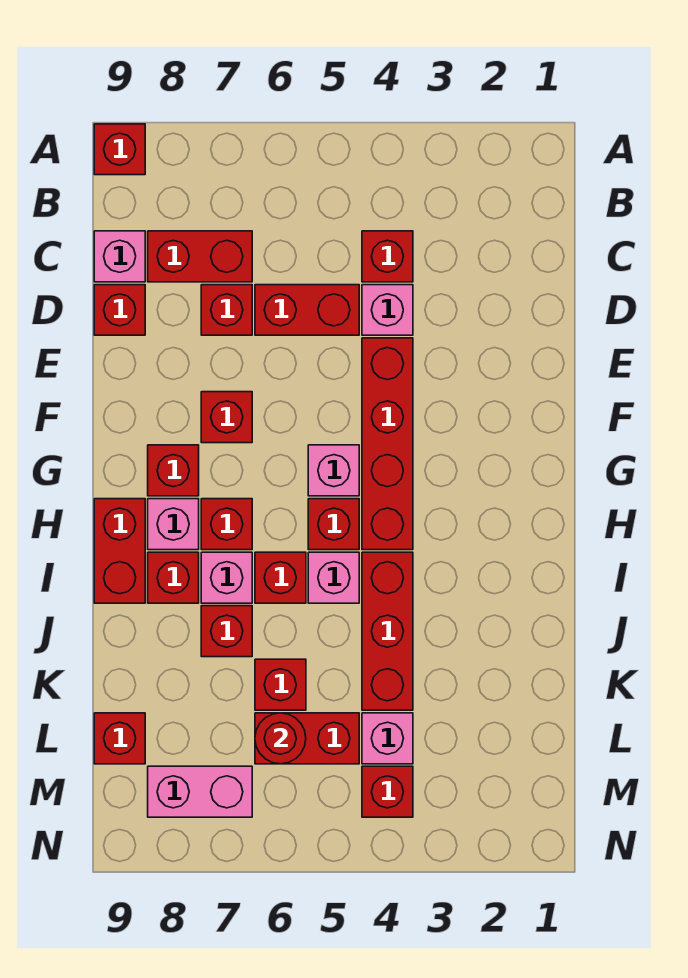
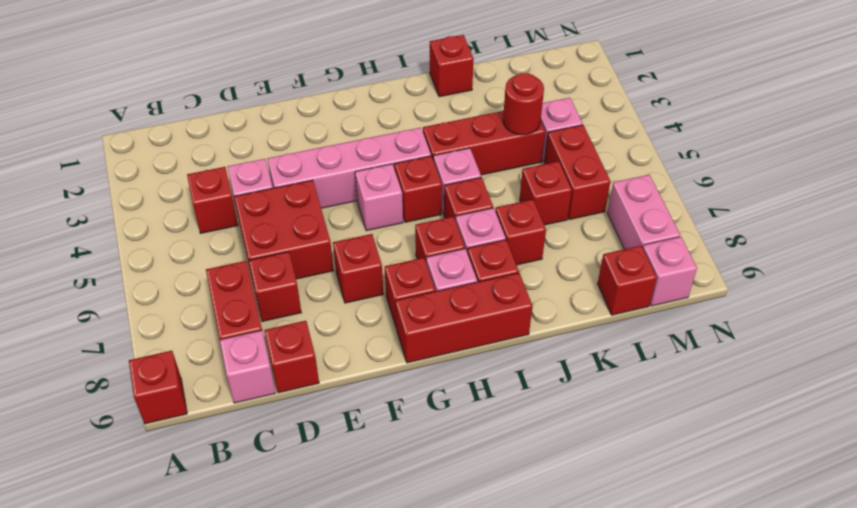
red 1x2 brick [255,285,359,335] -> red 2x2 brick [234,180,334,279]
red 1x4 brick [362,338,413,550] -> pink 1x4 brick [267,128,431,208]
red 1x2 brick [94,499,145,603] -> red 1x3 brick [395,273,532,363]
red 1x1 round brick [255,713,306,764] -> red 1x1 round brick moved to [503,73,544,135]
red 1x1 brick [362,766,413,817] -> red 1x1 brick moved to [430,35,474,97]
none -> pink 1x1 brick [643,237,697,306]

